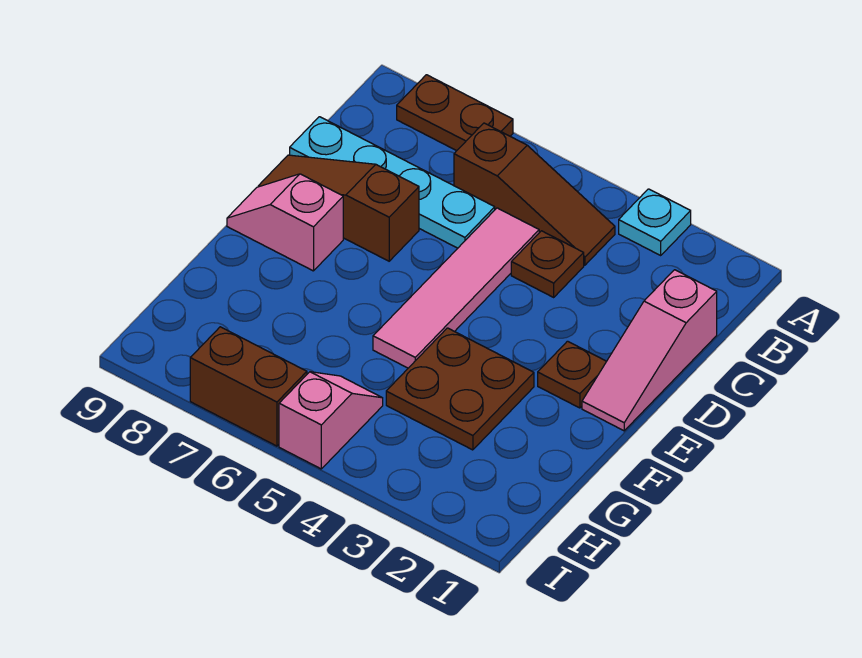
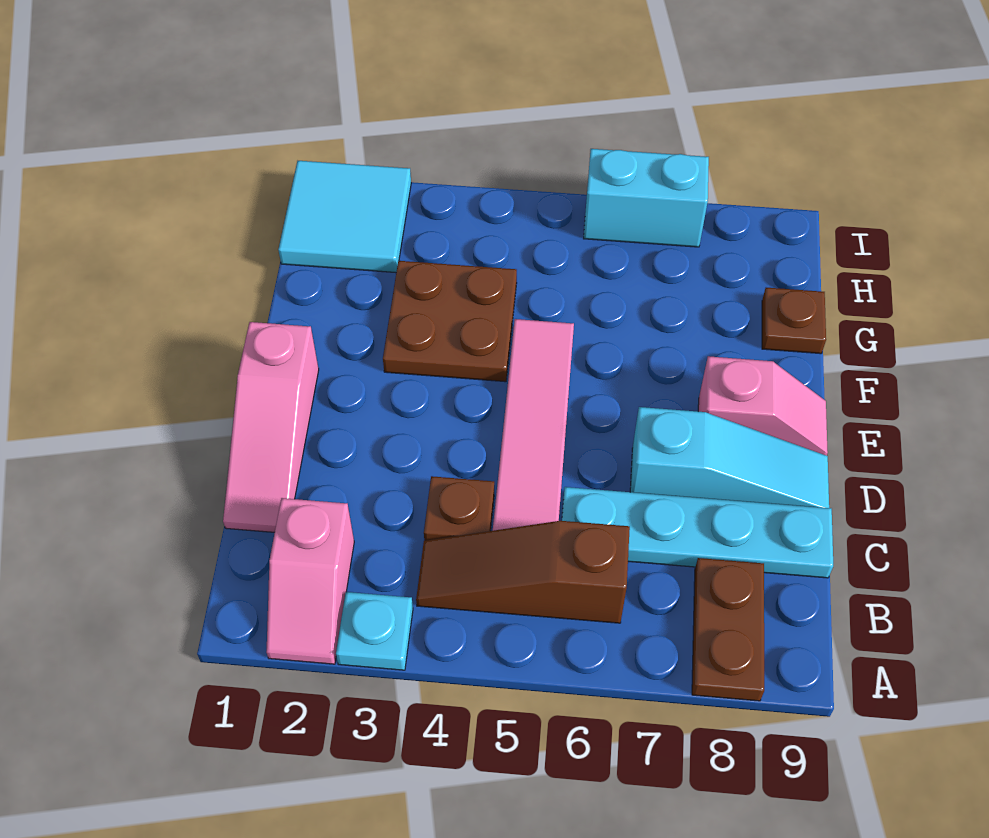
brown 1x2 plate [397,75,513,151] -> brown 1x2 plate turned to [692,558,764,701]
pink 1x3 slope [582,270,717,431] -> pink 1x3 slope turned to [223,322,319,532]
brown 1x3 slope [258,155,419,261] -> cyan 1x3 slope [630,407,829,508]
brown 1x1 plate [538,341,607,408] -> brown 1x1 plate moved to [762,288,826,354]
none -> cyan 2x2 tile [278,161,411,273]
pink 1x2 slope [279,372,383,469] -> pink 1x2 slope moved to [267,498,354,664]
brown 1x2 brick [190,327,307,446] -> cyan 1x2 brick [584,149,709,247]

